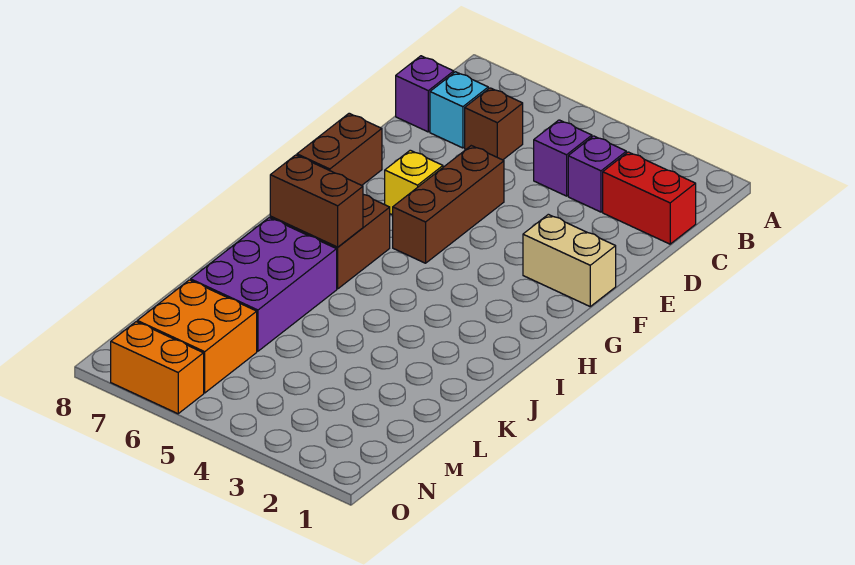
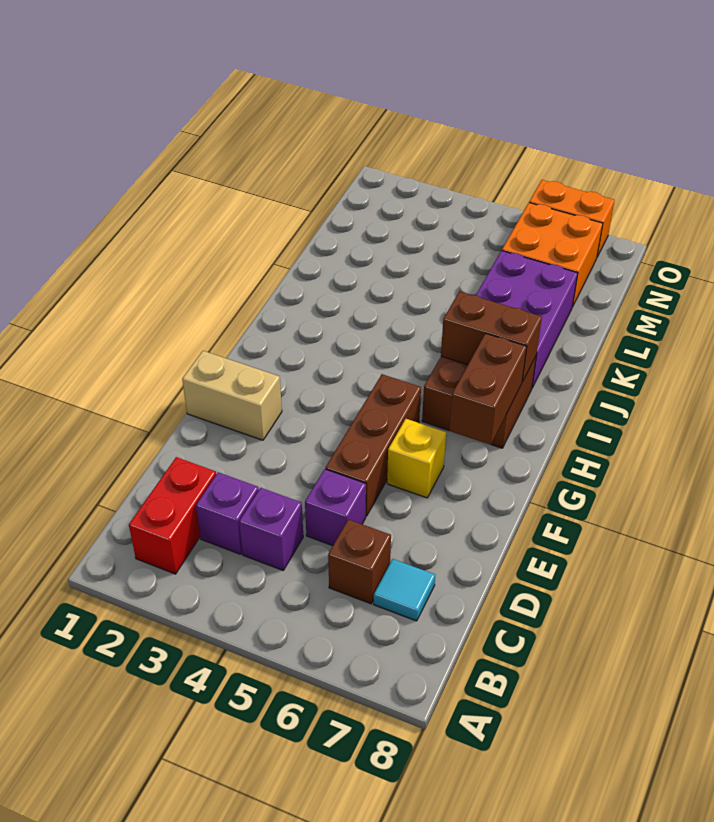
red 1x2 brick [603,152,696,244] -> red 1x2 brick turned to [129,457,216,574]
cyan 1x1 brick [430,72,488,148] -> cyan 1x1 tile [374,559,435,621]
purple 1x1 brick [396,56,454,132] -> purple 1x1 brick moved to [305,469,366,546]

